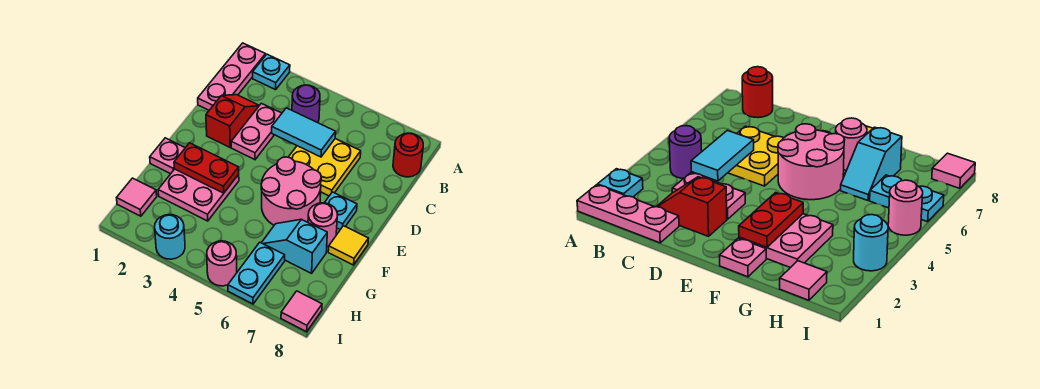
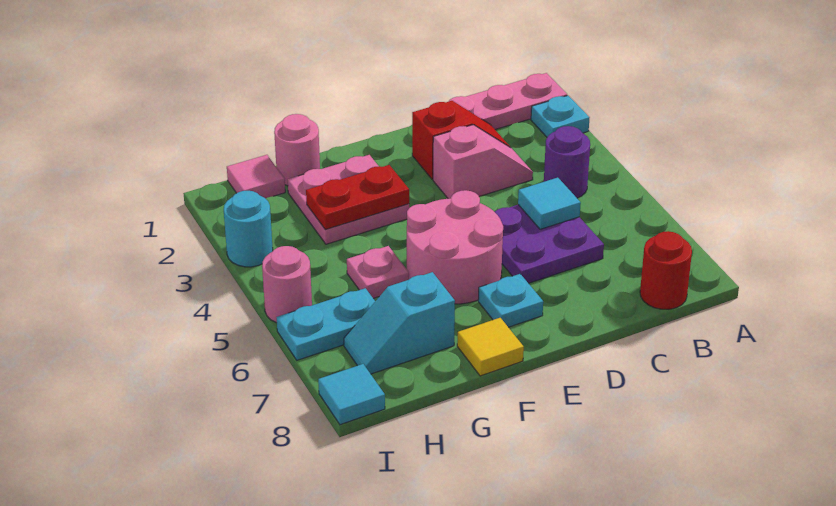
pink 1x2 plate [231,103,282,160] -> pink 1x2 slope [433,125,533,199]
cyan 1x2 tile [272,108,336,157] -> cyan 1x1 tile [518,178,581,229]
yellow 2x2 plate [289,139,361,196] -> purple 2x2 plate [495,205,604,283]
pink 1x1 plate [150,138,185,174] -> pink 1x1 plate moved to [347,246,409,298]
red 1x2 plate [174,143,239,193] -> red 1x2 plate turned to [306,165,409,230]
pink 1x1 round brick [308,203,337,247] -> pink 1x1 round brick moved to [274,114,320,186]
cyan 1x2 slope [262,219,327,273] -> cyan 1x2 slope turned to [344,272,455,374]
pink 1x1 tile [281,291,322,332] -> cyan 1x1 tile [318,364,385,425]

